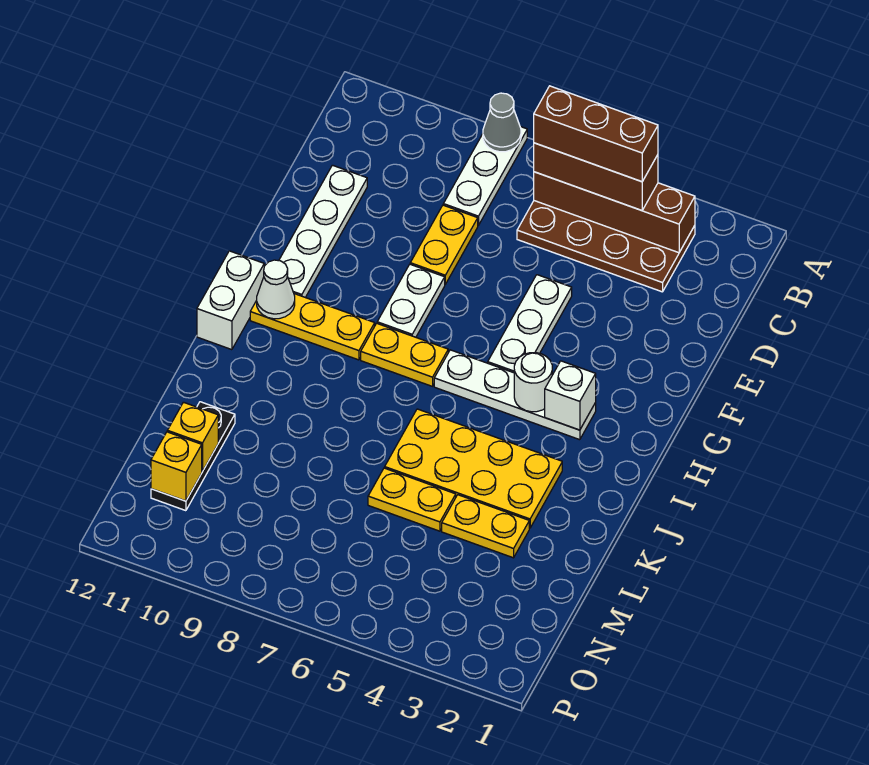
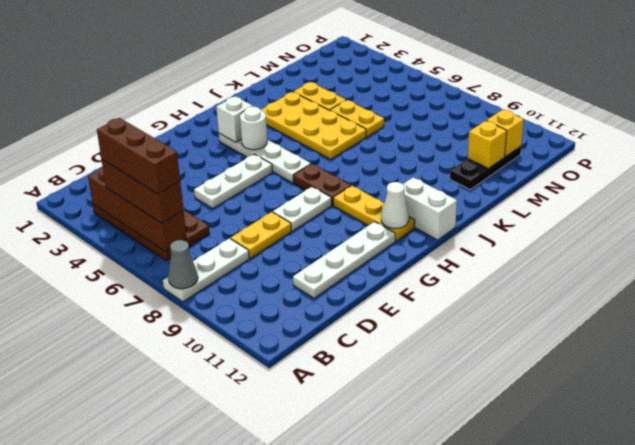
yellow 1x2 plate [361,323,448,386] -> brown 1x2 plate [293,164,351,205]
white 1x2 brick [197,251,264,350] -> white 1x2 brick turned to [403,177,457,240]

